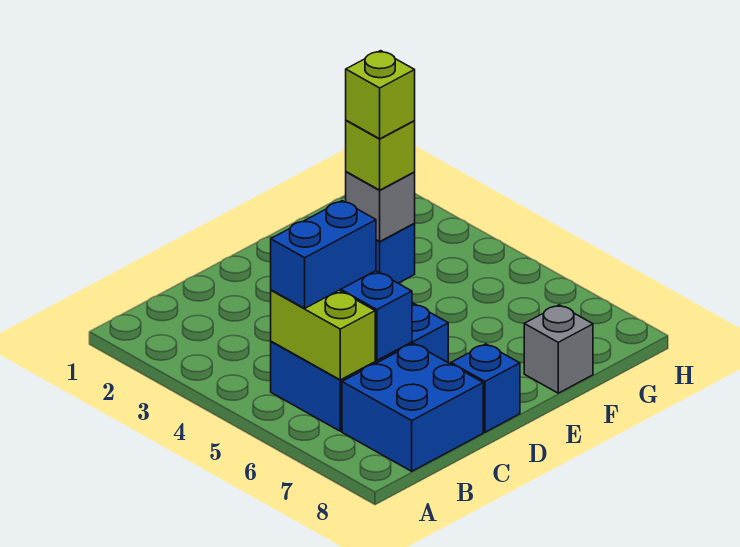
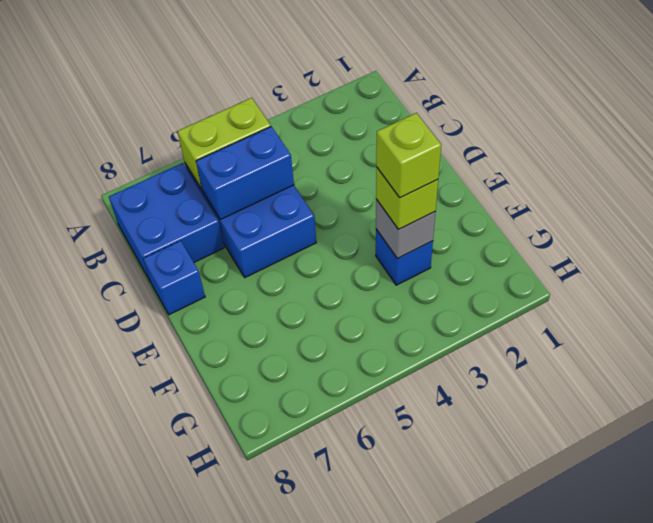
blue 1x2 brick [271,201,376,308] -> none
grey 1x1 brick [524,305,593,393] -> none

